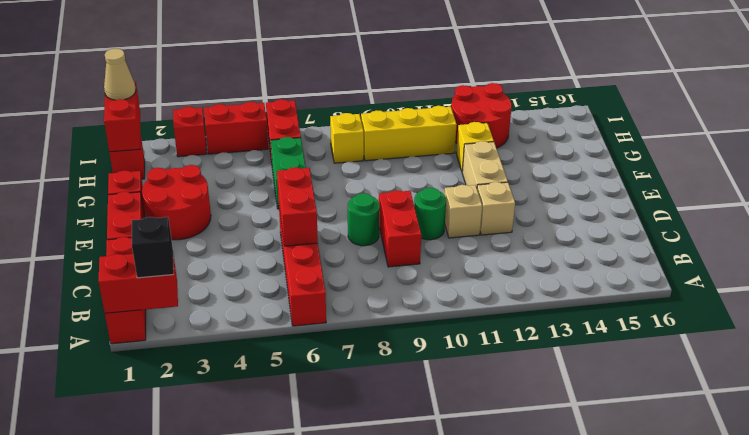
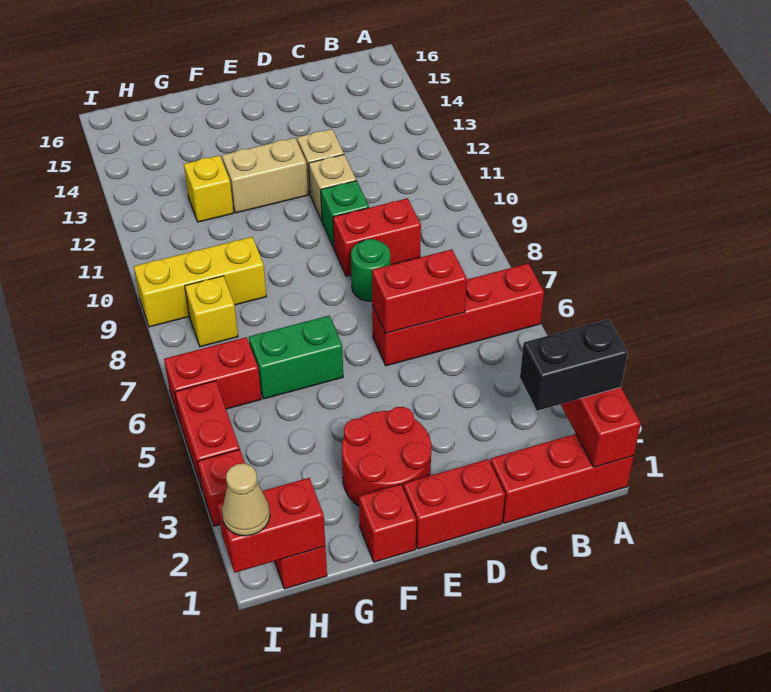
black 1x1 brick [132,217,174,278] -> black 1x2 brick [520,319,628,411]
green 1x1 round brick [414,188,446,240] -> green 1x1 brick [321,181,369,248]
yellow 1x3 brick [361,106,457,161] -> yellow 1x3 brick turned to [134,237,267,327]
red 2x2 round brick [452,83,512,148] -> none

